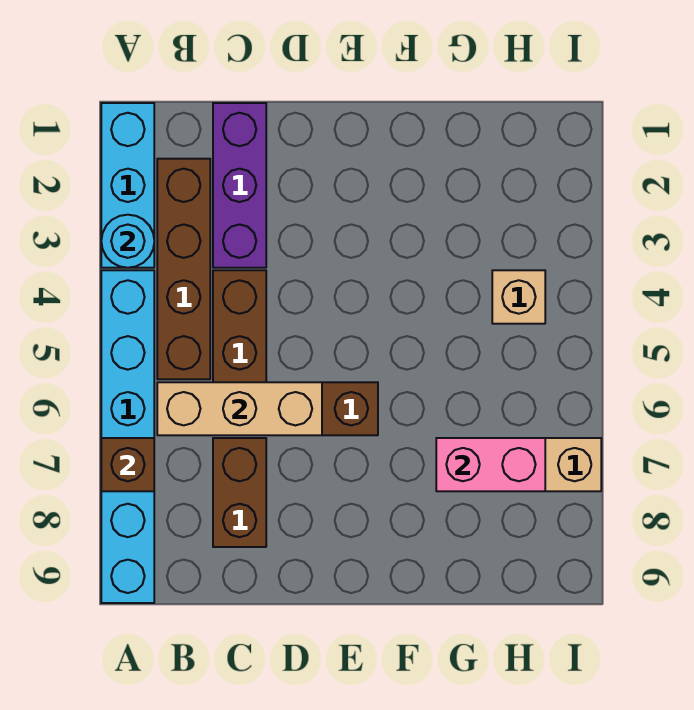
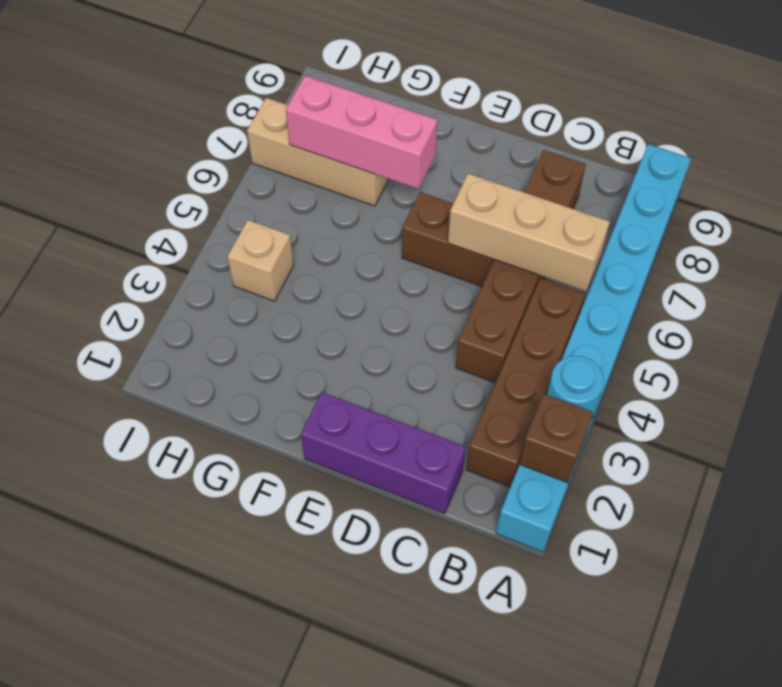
brown 1x1 brick [101,438,154,491] -> brown 1x1 brick moved to [520,394,593,483]
purple 1x3 brick [213,103,266,268] -> purple 1x3 brick turned to [301,392,466,514]
pink 1x2 brick [436,438,545,491] -> pink 1x3 brick [286,76,437,189]

